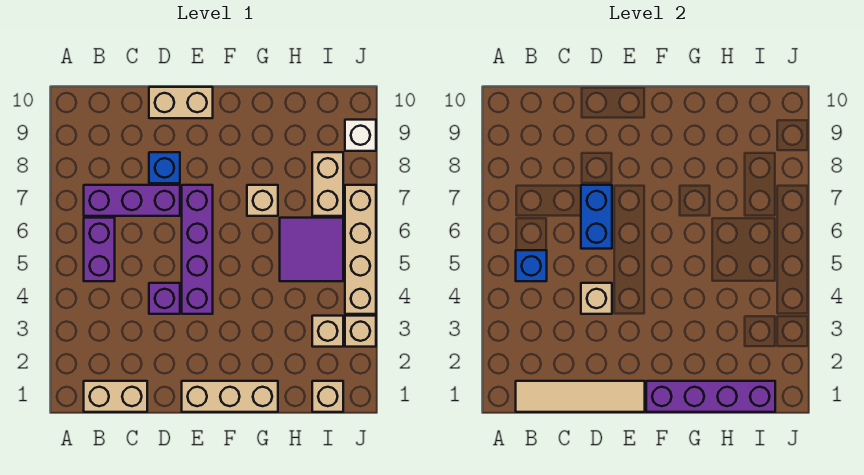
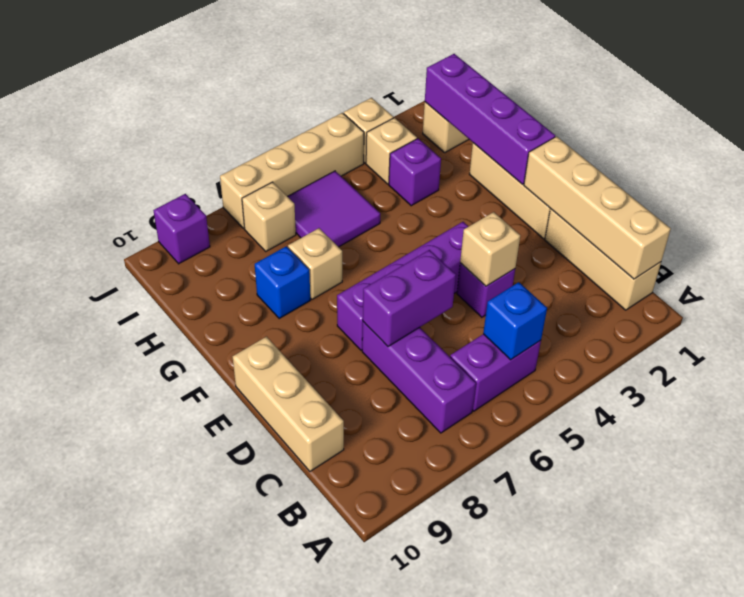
tan 1x2 brick [84,381,147,412] -> tan 1x3 brick [545,209,661,310]
tan 1x4 tile [516,381,645,412] -> tan 1x4 brick [524,136,671,279]
blue 1x2 brick [581,185,612,249] -> purple 1x2 brick [363,250,456,347]
blue 1x1 brick [149,152,180,183] -> blue 1x1 brick moved to [255,246,310,319]
tan 1x2 brick [149,87,213,118] -> tan 1x3 brick [233,337,344,471]
none -> purple 1x1 brick [389,138,441,206]
tan 1x2 brick [312,152,343,216] -> tan 1x1 brick [242,182,296,251]
white 1x1 brick [345,120,376,151] -> purple 1x1 brick [153,194,210,264]

